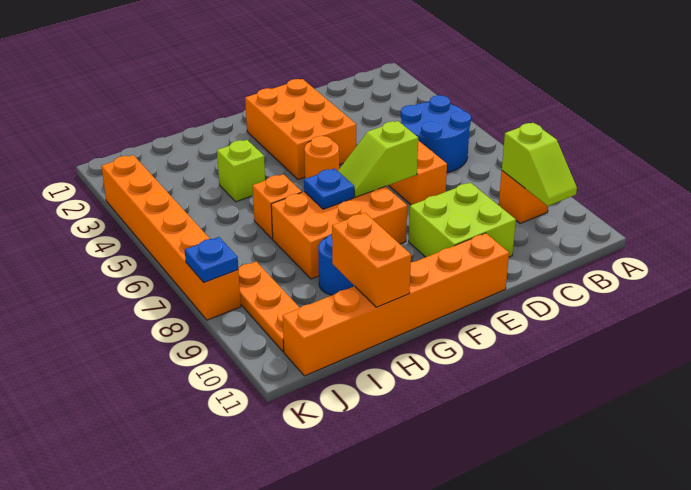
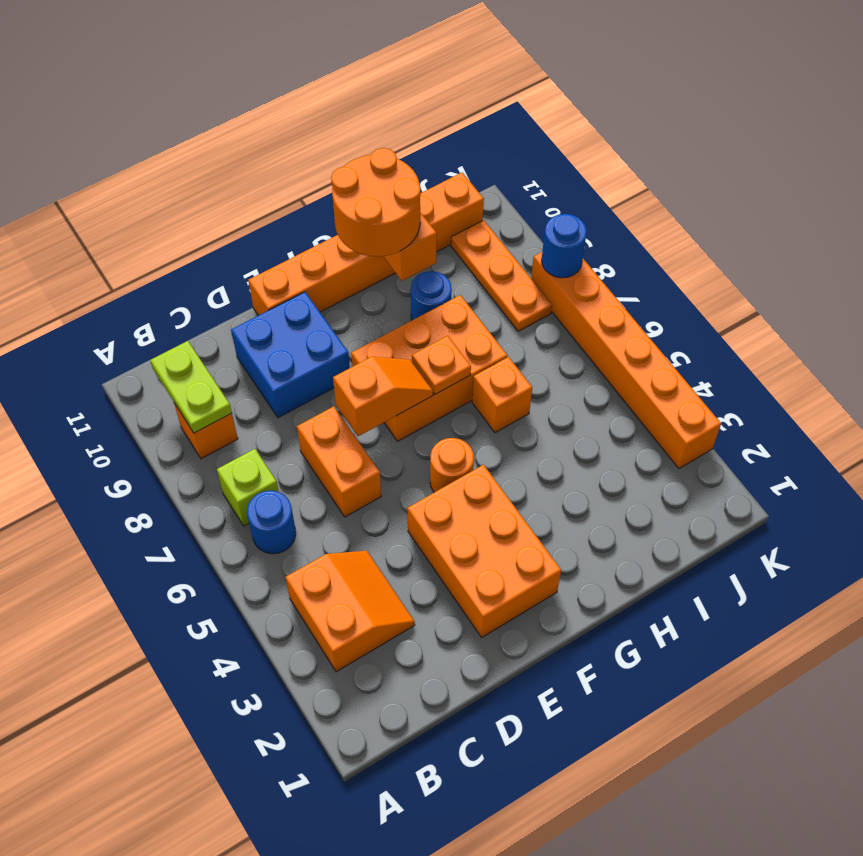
none -> orange 2x2 slope [286,551,415,672]
blue 2x2 round brick [401,95,471,173] -> blue 1x1 round brick [247,491,296,554]
lime 1x2 slope [502,123,577,206] -> lime 1x2 plate [150,341,232,433]
lime 2x2 brick [409,183,516,257] -> blue 2x2 brick [231,292,350,418]
lime 1x2 slope [338,121,418,197] -> orange 1x2 slope [333,357,433,436]
blue 1x1 plate [304,168,354,209] -> orange 1x1 plate [412,336,471,394]
none -> orange 2x2 round brick [331,148,421,256]
lime 1x1 brick [217,140,265,202] -> lime 1x1 brick moved to [217,449,279,526]
blue 1x1 plate [185,237,238,283] -> blue 1x1 round brick [542,214,587,278]

